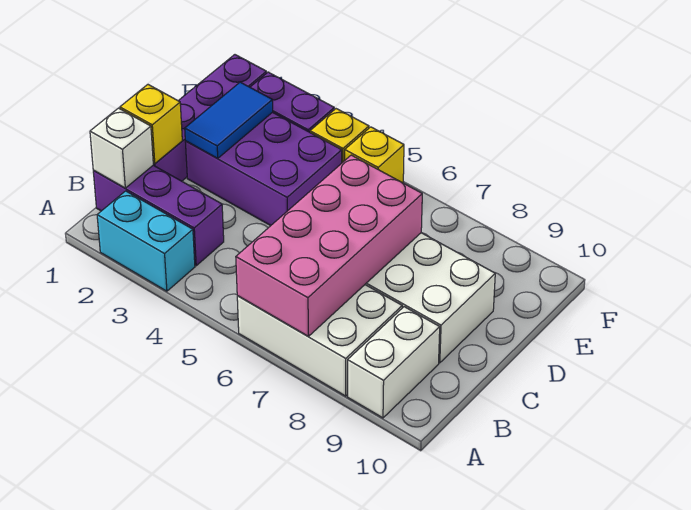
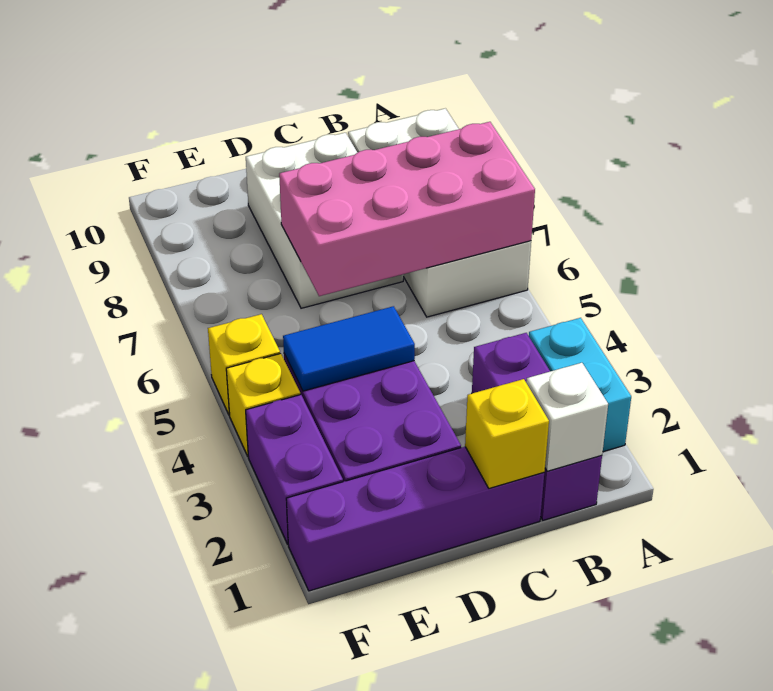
blue 1x2 tile [185,82,273,158] -> blue 1x2 tile moved to [283,306,415,391]

